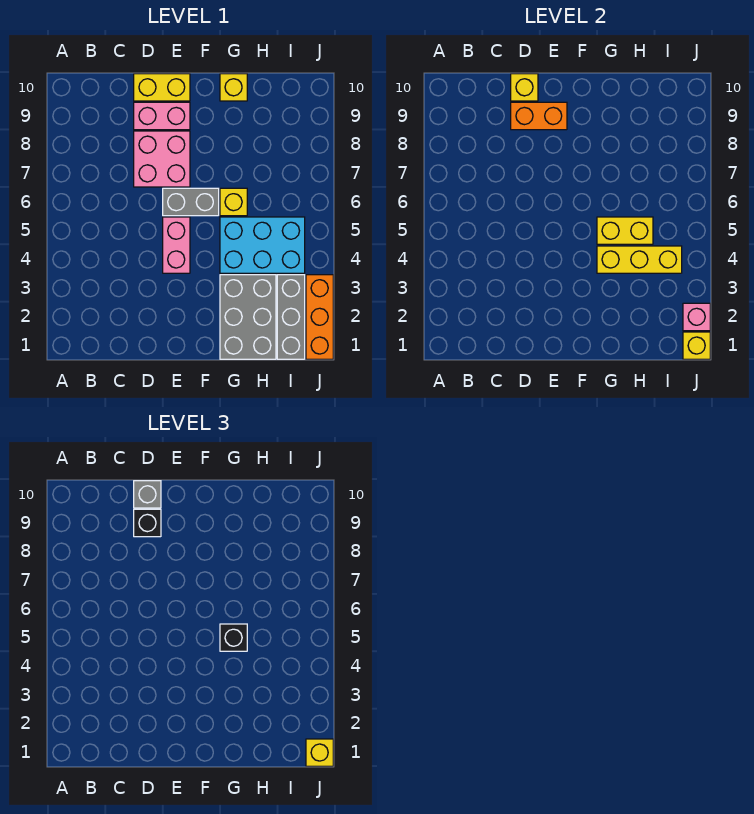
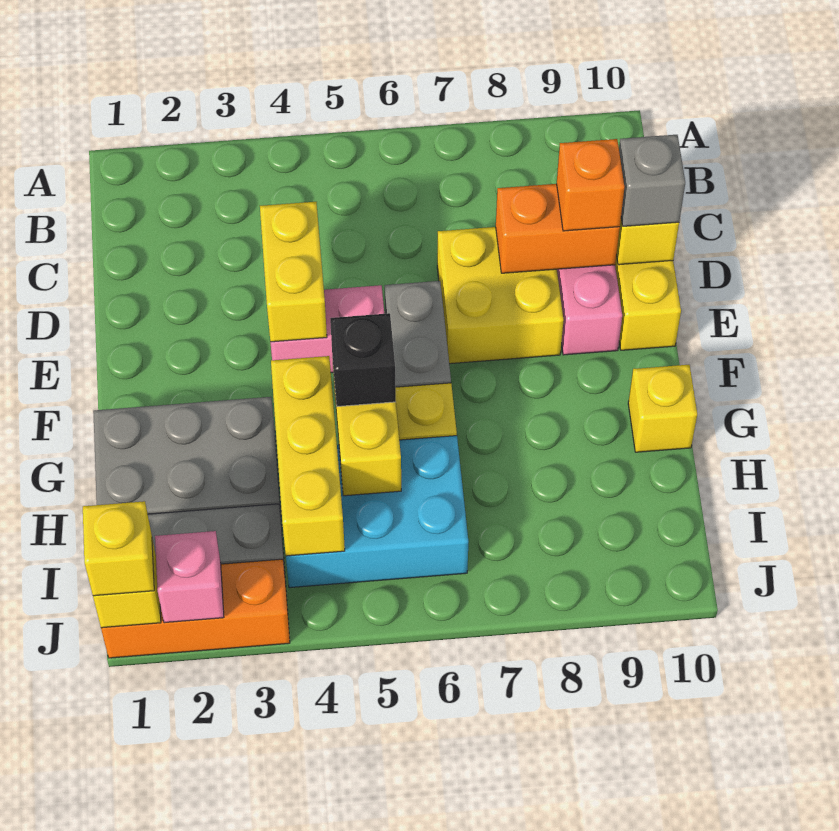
none -> yellow 1x2 brick [260,202,327,342]
pink 2x2 brick [134,131,190,187] -> yellow 2x2 brick [437,227,564,364]
orange 1x2 brick [511,102,567,130] -> orange 1x2 brick turned to [496,184,620,273]
black 1x1 brick [134,509,161,537] -> orange 1x1 brick [557,139,624,231]
cyan 2x3 brick [220,217,305,273] -> cyan 2x3 brick turned to [286,436,468,588]

